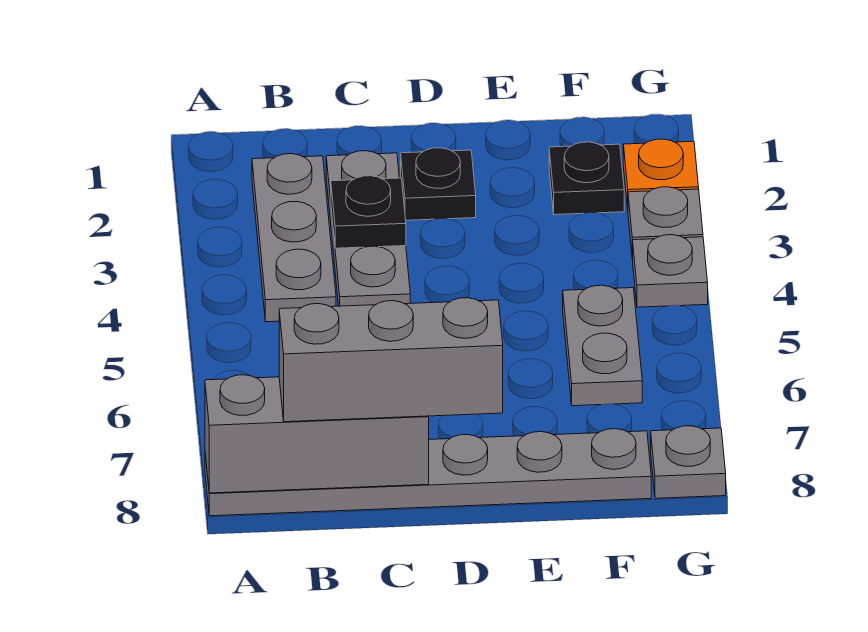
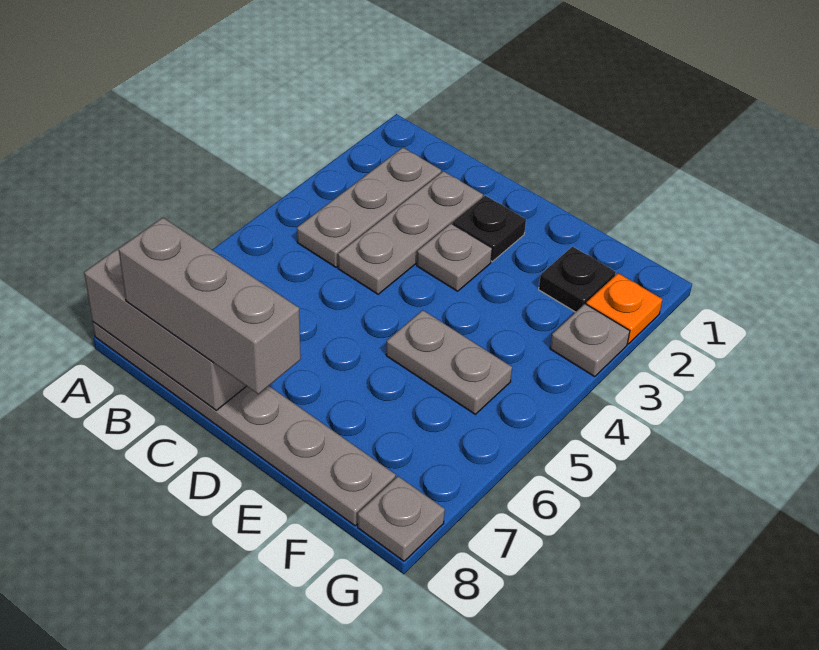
black 1x1 plate [331,176,406,248] -> none
grey 1x2 plate [563,285,642,406] -> grey 1x2 plate turned to [386,310,512,414]
grey 1x1 plate [633,235,708,307] -> grey 1x1 plate moved to [417,224,492,291]

